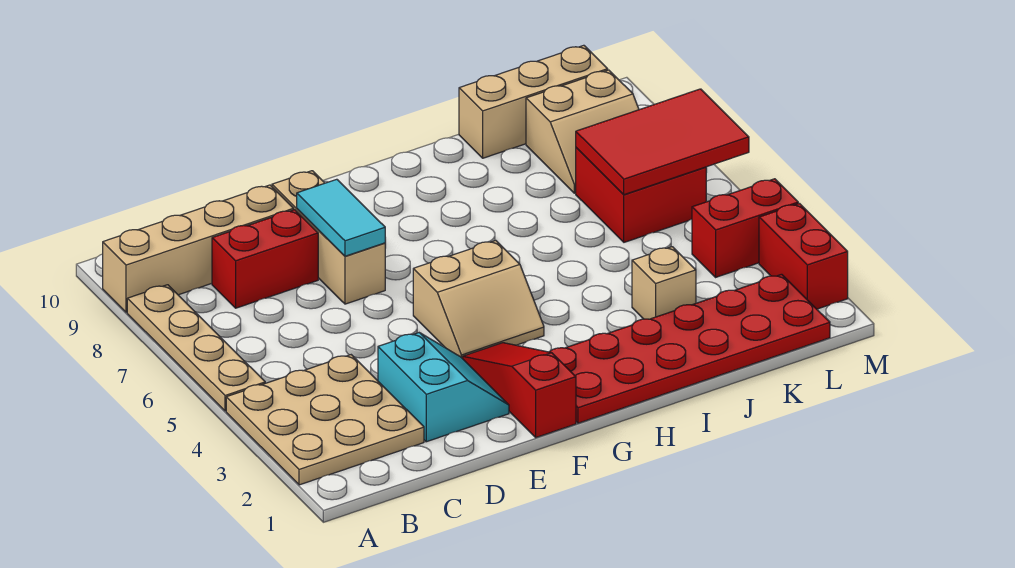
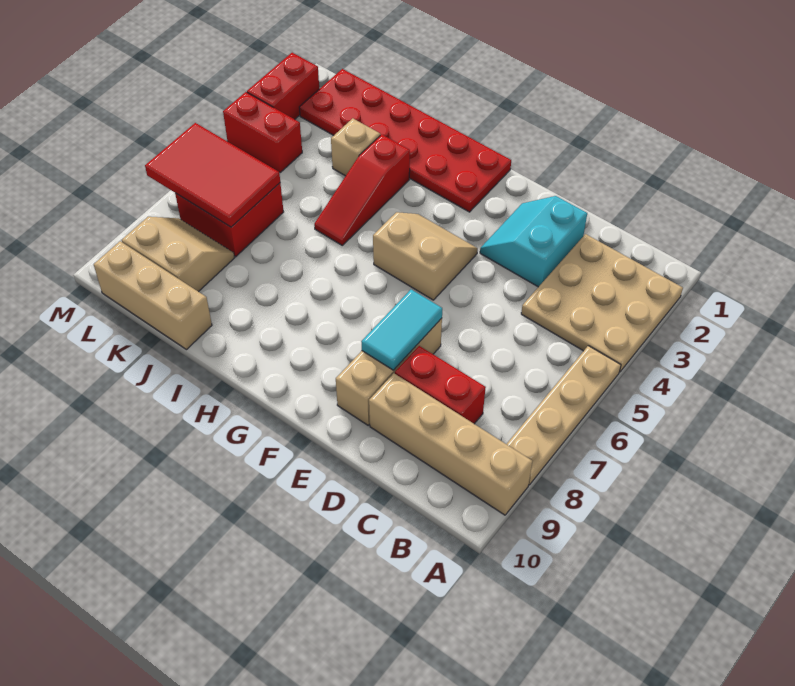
red 1x3 slope [463,343,576,437] -> red 1x3 slope moved to [314,134,410,245]

